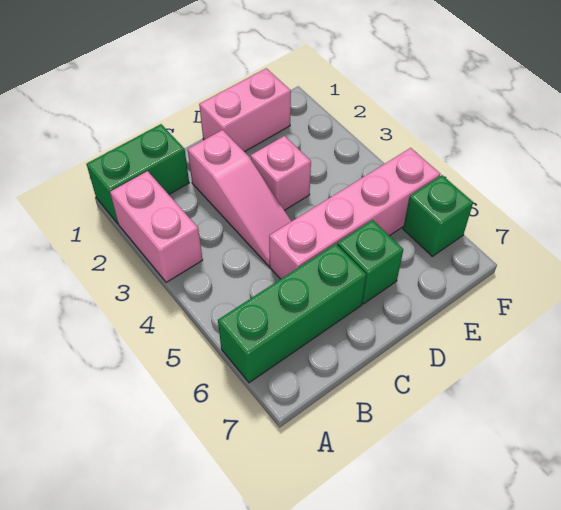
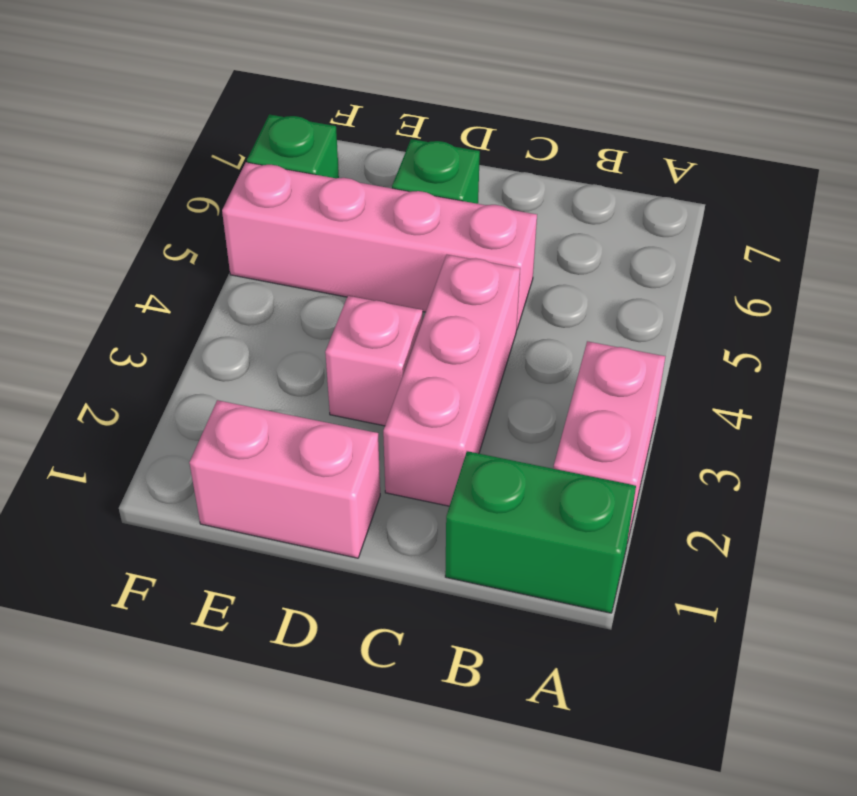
green 1x3 brick [218,244,366,383] -> none
pink 1x3 slope [188,130,291,266] -> pink 1x3 brick [383,255,520,506]

